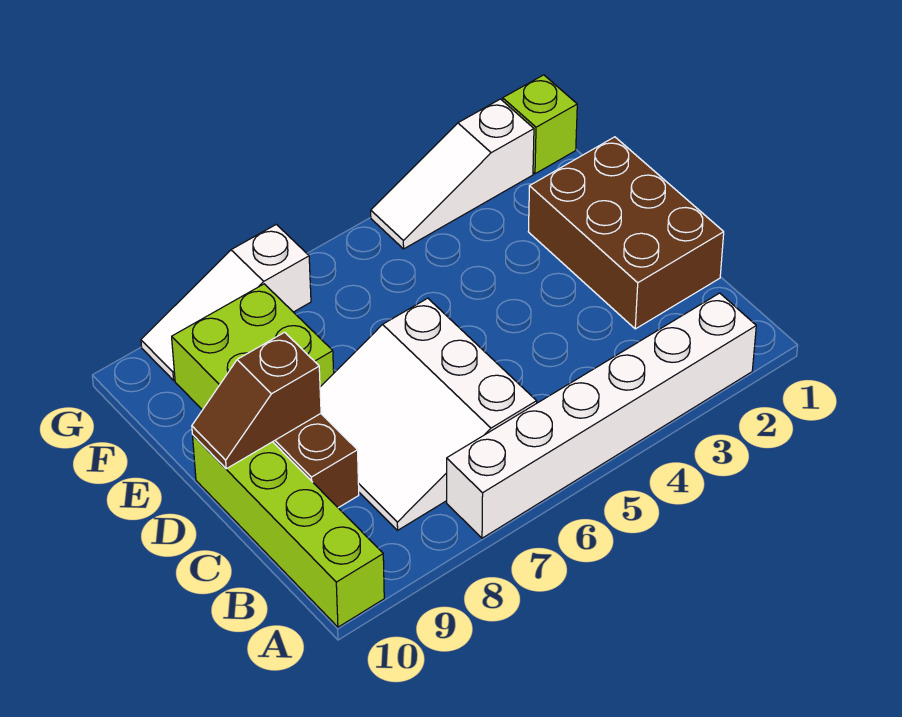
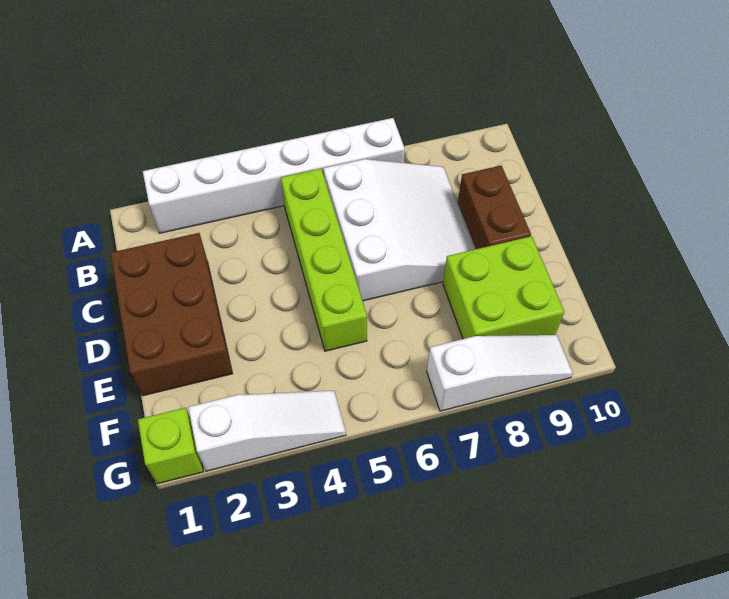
lime 1x4 brick [193,435,384,627] -> lime 1x4 brick moved to [281,169,367,351]
brown 1x2 slope [192,332,321,469] -> none

